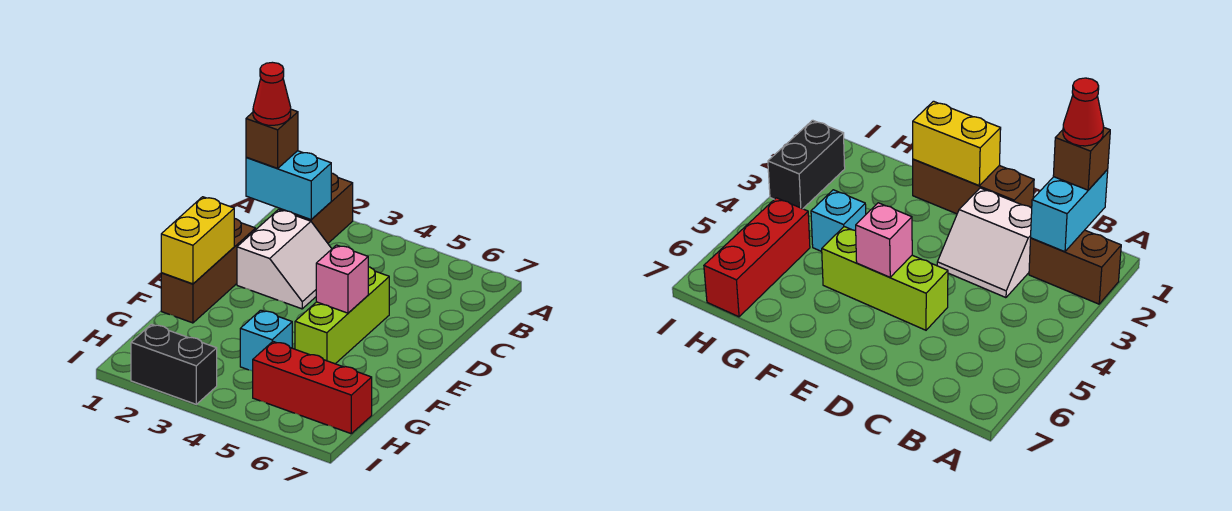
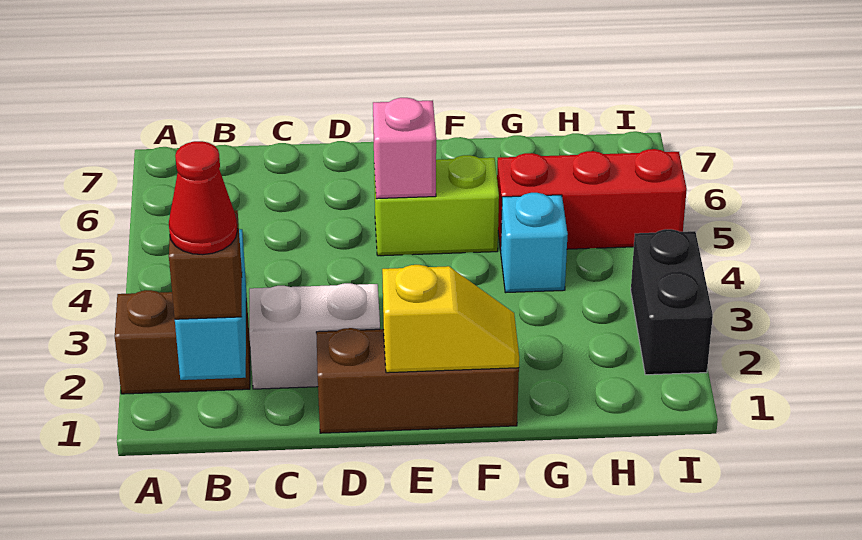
lime 1x3 brick [295,267,389,364] -> lime 1x2 brick [374,155,499,256]
yellow 1x2 brick [161,197,234,284] -> yellow 1x2 slope [382,265,519,373]
red 1x3 brick [253,342,372,434] -> red 1x3 brick turned to [497,149,687,251]

